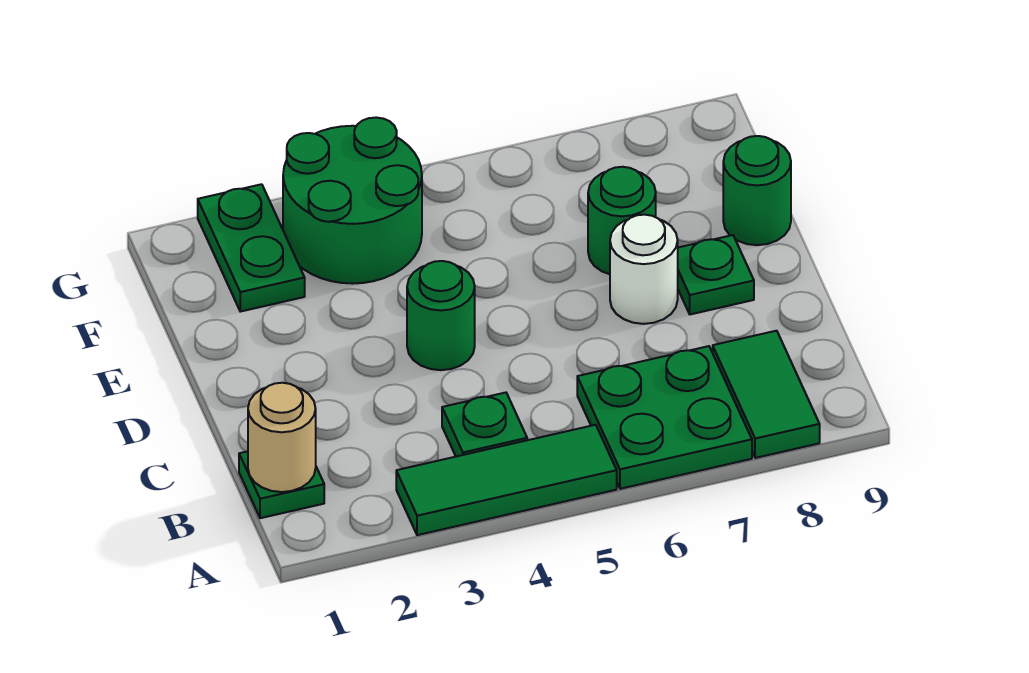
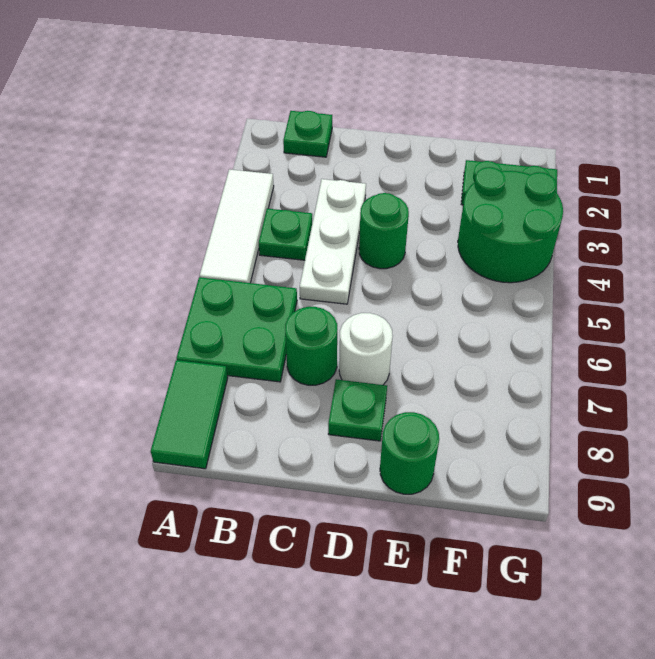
green 1x3 tile [396,425,617,535] -> white 1x3 tile [200,169,274,283]
green 1x2 tile [713,331,820,458] -> green 1x2 tile turned to [151,360,228,469]
tan 1x1 round brick [248,383,316,492] -> none
none -> white 1x3 plate [300,179,366,304]
green 1x1 round brick [588,167,656,274] -> green 1x1 round brick moved to [285,307,337,385]

